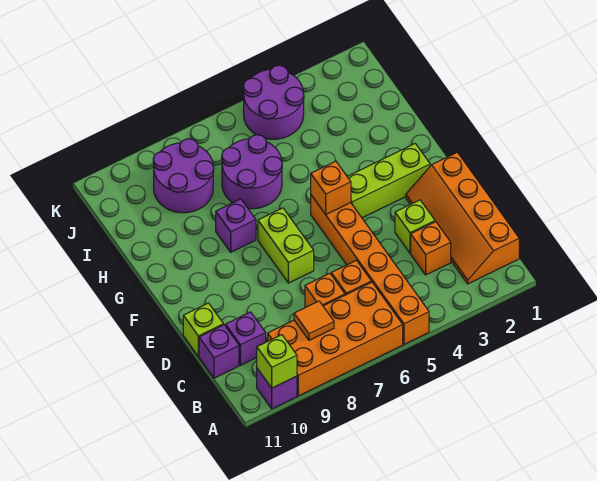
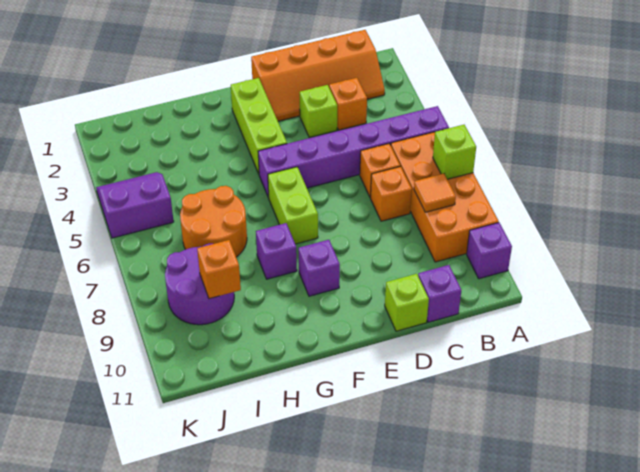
orange 1x6 brick [311,195,429,344] -> purple 1x6 brick [258,106,449,198]
lime 1x1 brick [257,335,297,388] -> lime 1x1 brick moved to [433,125,476,179]
purple 1x1 brick [226,312,266,365] -> purple 1x1 brick moved to [298,240,340,296]
lime 1x2 brick [258,208,314,283] -> lime 1x2 brick turned to [268,167,318,244]
orange 1x1 brick [311,161,351,214] -> orange 1x1 brick moved to [197,240,241,299]
purple 2x2 round brick [222,135,282,209] -> orange 2x2 round brick [180,186,247,257]
purple 2x2 round brick [243,65,304,139] -> purple 2x2 slope [96,172,174,238]

